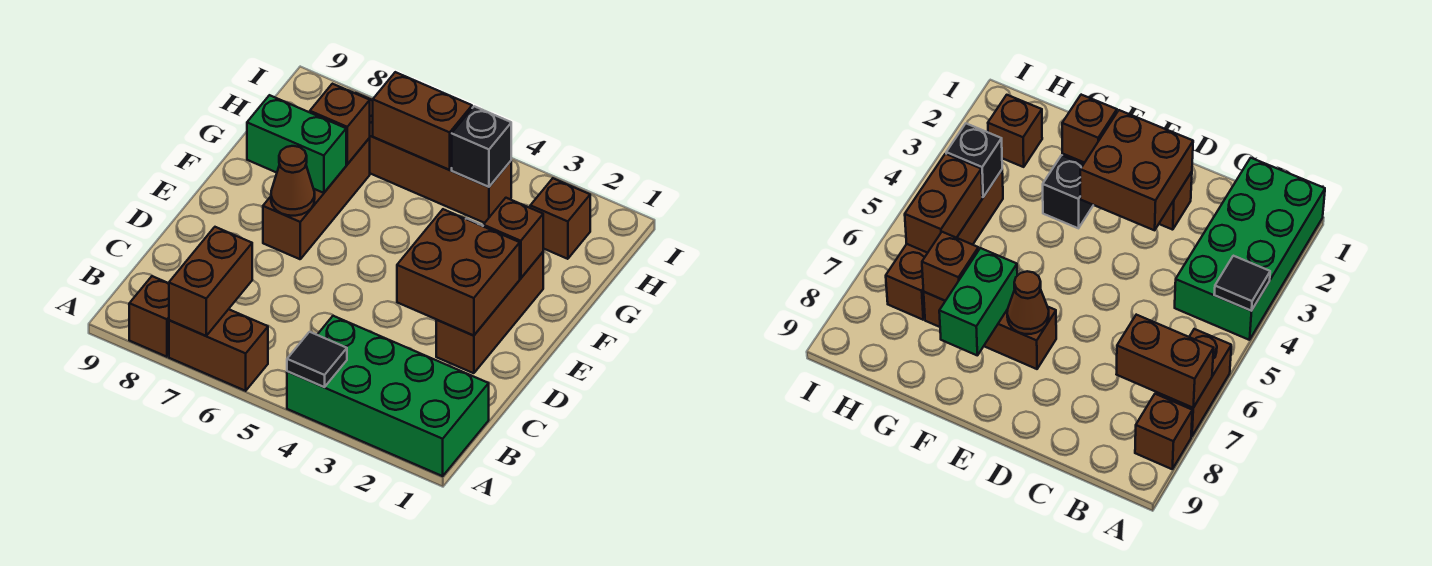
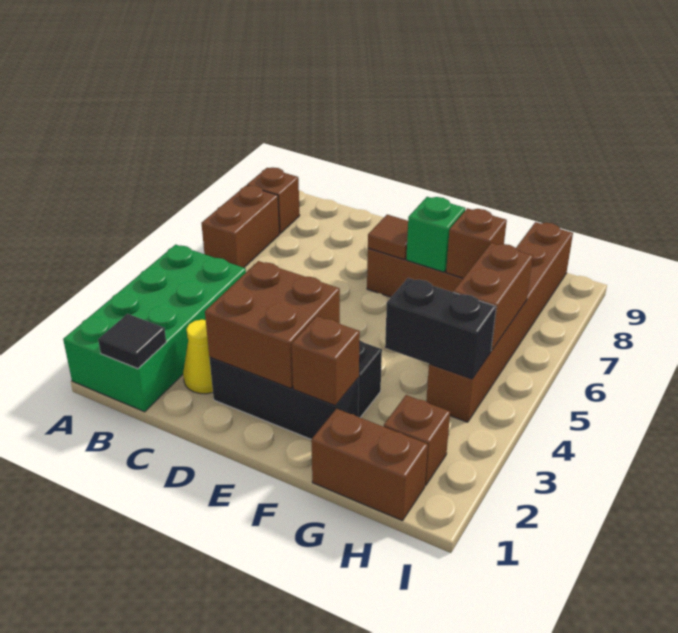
black 1x1 tile [287,332,347,387] -> black 1x1 tile moved to [98,314,166,369]
brown 1x2 brick [169,227,252,336] -> brown 1x2 brick moved to [311,409,428,521]
none -> yellow 1x1 cone [183,320,213,394]
brown 1x3 brick [436,252,543,373] -> black 1x3 brick [210,357,359,439]
brown 1x1 cone [271,146,315,216] -> brown 1x1 tile [368,215,408,259]
green 1x2 brick [247,95,346,193] -> green 1x1 brick [406,197,465,272]
brown 1x4 brick [355,93,511,223] -> brown 1x6 brick [426,222,573,422]
black 1x1 brick [452,106,511,187] -> black 1x2 brick [385,278,496,379]

